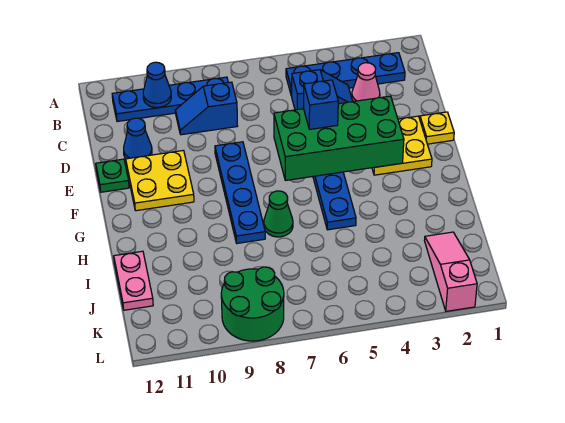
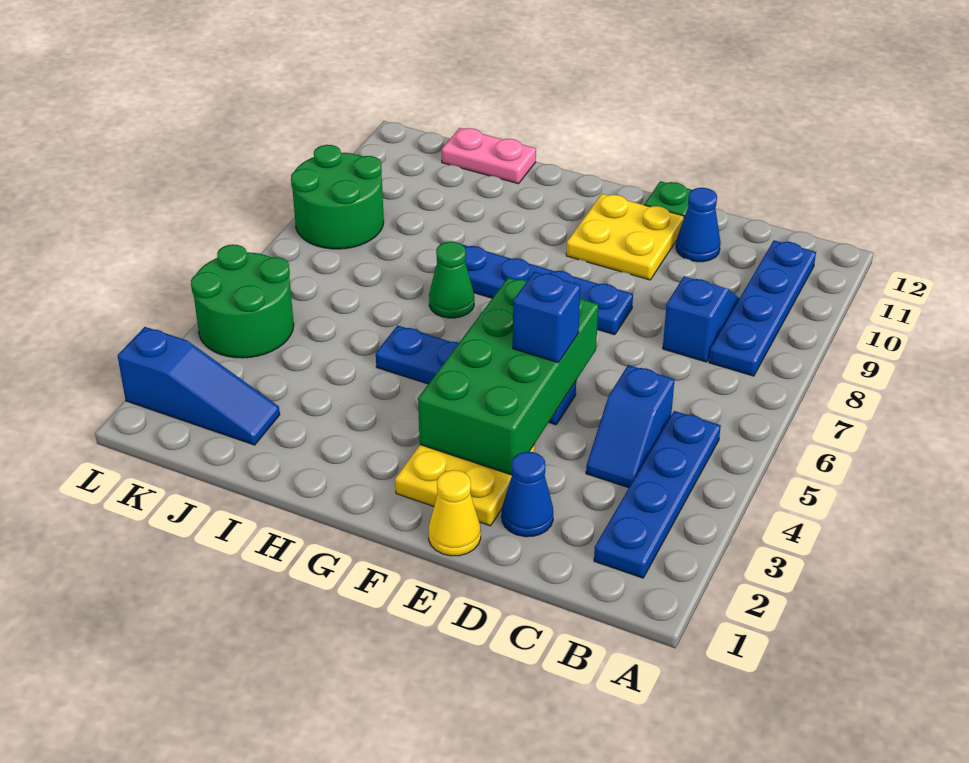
blue 1x1 cone [143,62,171,108] -> blue 1x1 cone moved to [502,452,553,537]
pink 1x1 cone [352,63,380,102] -> none
yellow 1x1 plate [420,112,454,144] -> yellow 1x1 cone [429,470,481,556]
pink 1x3 slope [424,232,477,311] -> blue 1x3 slope [118,327,280,445]
none -> green 2x2 round brick [191,244,294,358]

